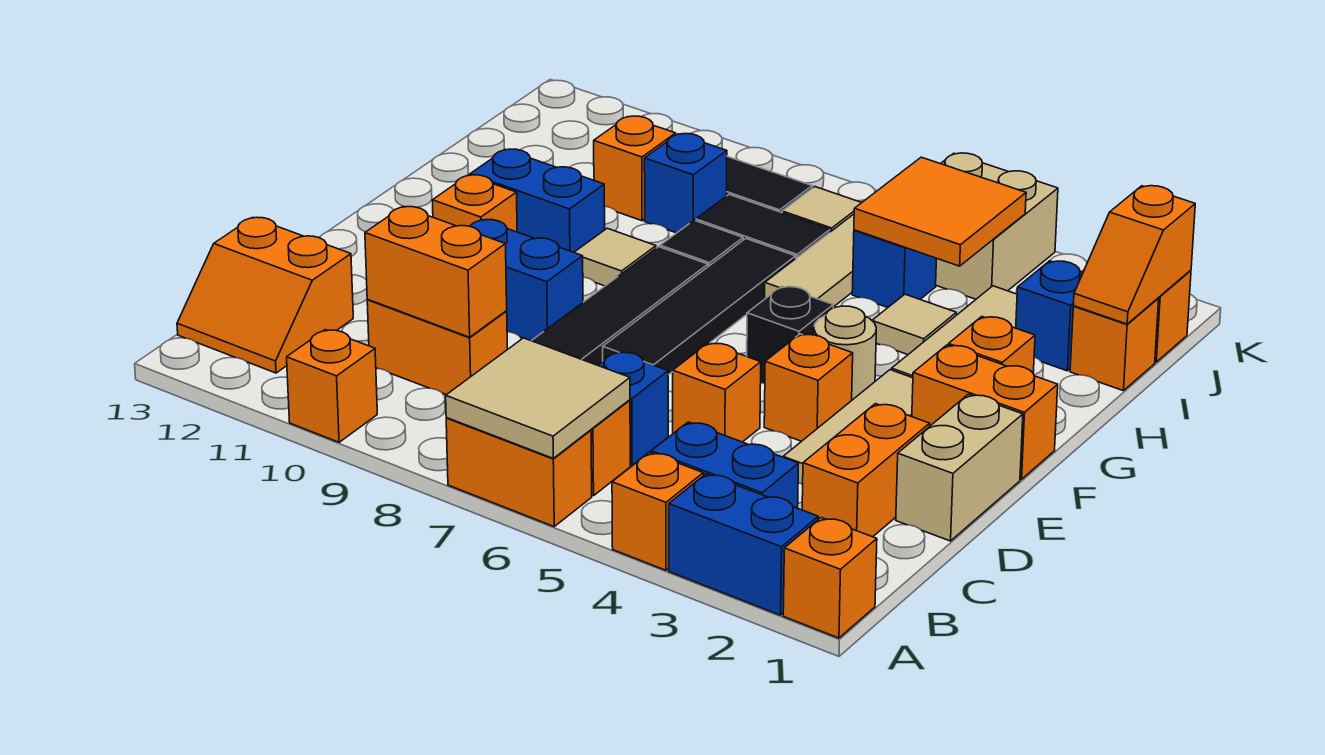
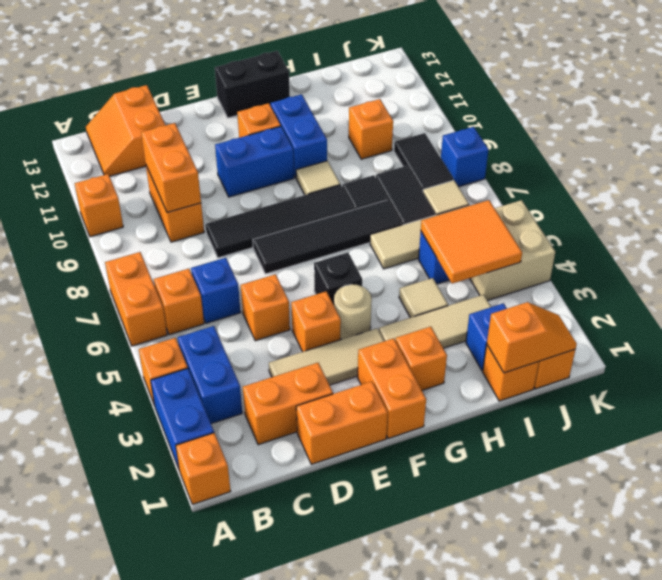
tan 2x2 tile [446,338,630,458] -> none
tan 1x2 brick [896,394,1023,541] -> orange 1x2 brick [296,382,388,464]
blue 1x2 brick [470,219,583,341] -> blue 1x2 brick turned to [215,126,294,197]
none -> black 1x2 brick [215,51,290,118]
orange 1x2 slope [1074,186,1195,324] -> orange 1x2 slope turned to [487,302,577,373]
blue 1x1 brick [644,134,727,233] -> blue 1x1 brick moved to [441,127,488,187]

